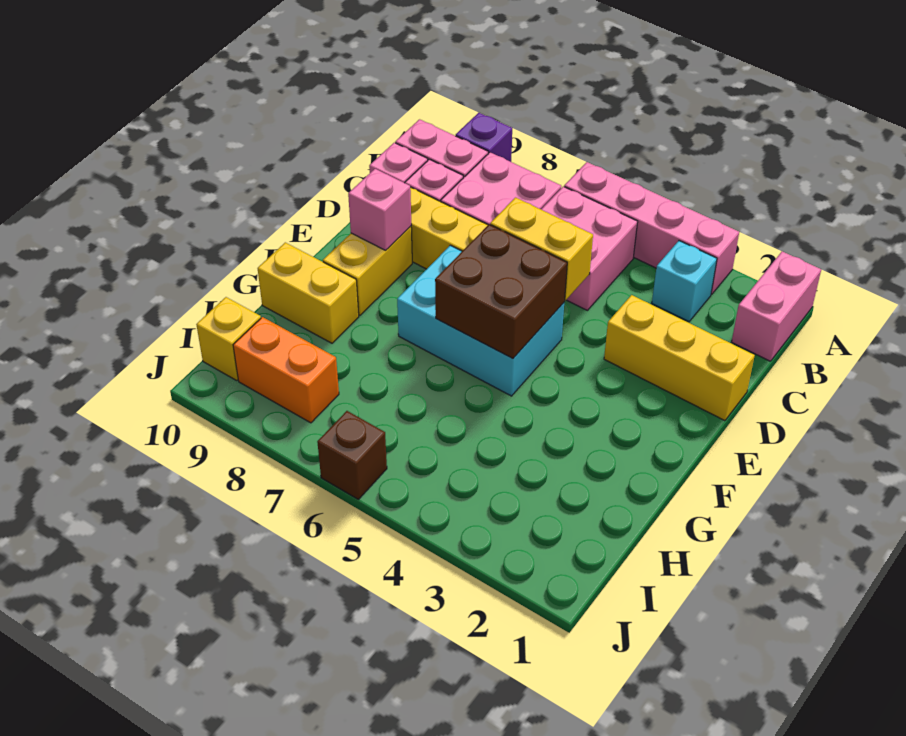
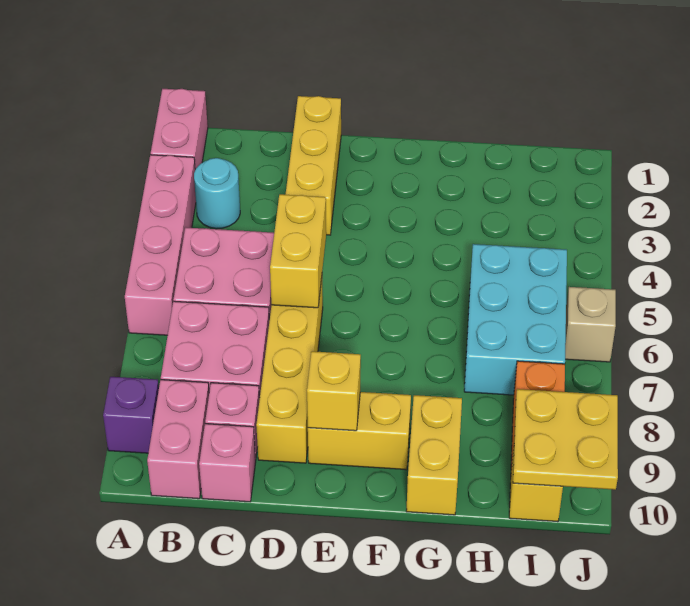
pink 1x2 brick [732,251,821,361] -> pink 1x2 brick turned to [151,89,208,169]
cyan 1x1 brick [652,241,717,322] -> cyan 1x1 round brick [194,158,240,229]
cyan 2x3 brick [397,245,564,396] -> cyan 2x3 brick moved to [464,244,567,395]
brown 2x2 brick [435,224,567,359] -> none
pink 1x1 brick [348,169,411,250] -> yellow 1x1 brick [307,351,361,431]
none -> yellow 2x2 plate [513,389,618,490]
brown 1x1 brick [317,411,387,499] -> tan 1x1 brick [565,287,616,362]

